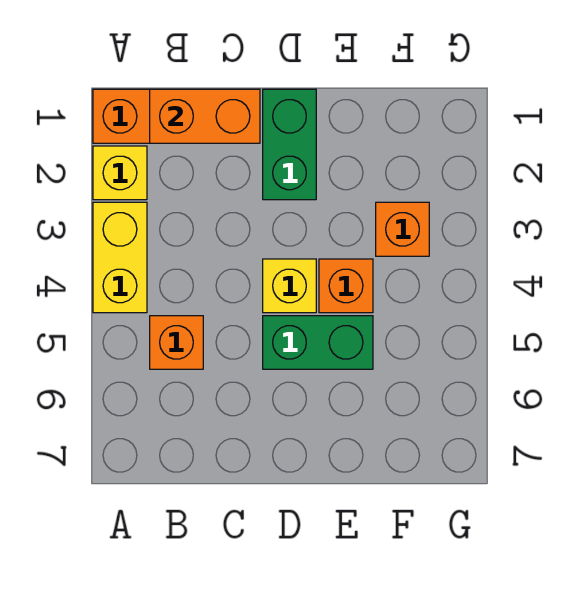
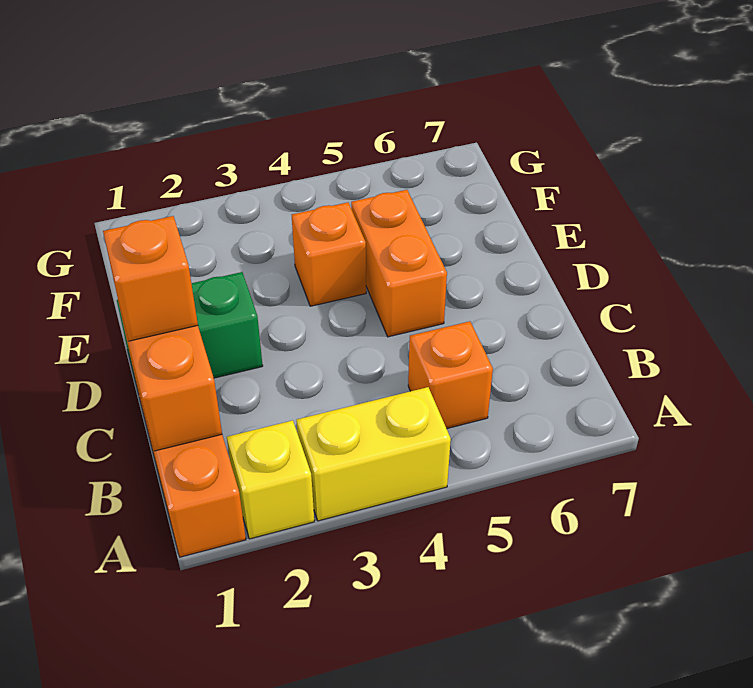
yellow 1x1 brick [263,259,316,313] -> none
green 1x2 brick [263,316,373,369] -> orange 1x2 brick [351,190,447,337]
orange 1x1 brick [376,202,429,256] -> orange 1x1 brick moved to [103,216,198,341]

